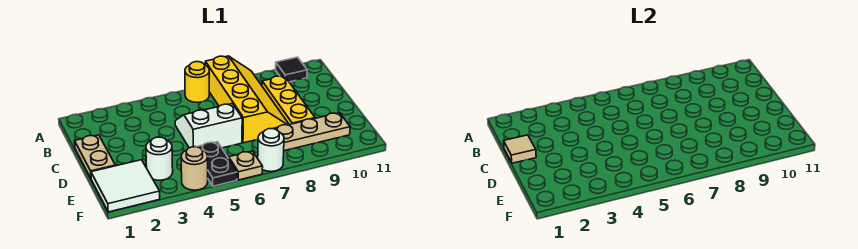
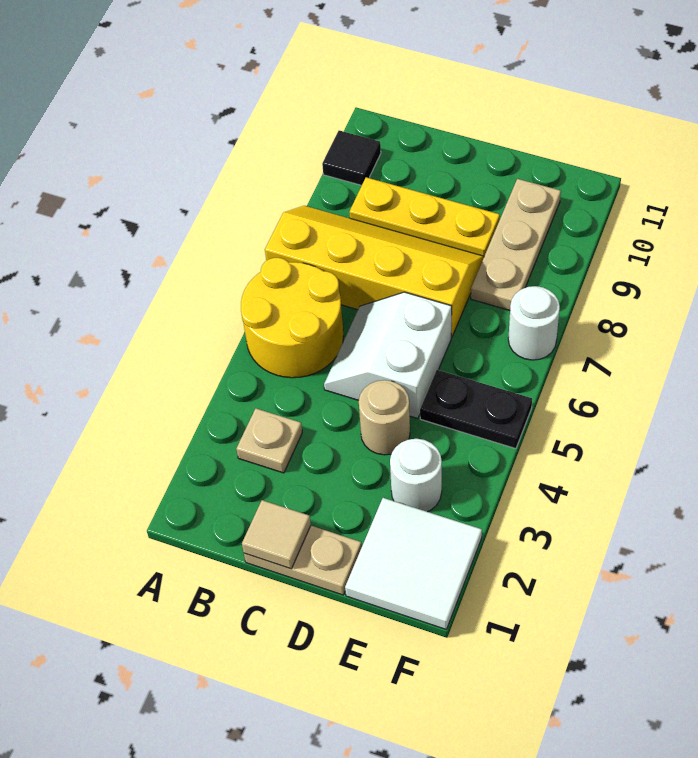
yellow 1x1 round brick [185,62,209,103] -> yellow 2x2 round brick [241,258,343,378]
tan 1x1 round brick [181,147,208,190] -> tan 1x1 round brick moved to [359,380,410,455]
tan 1x1 plate [229,151,263,180] -> tan 1x1 plate moved to [236,409,302,473]

